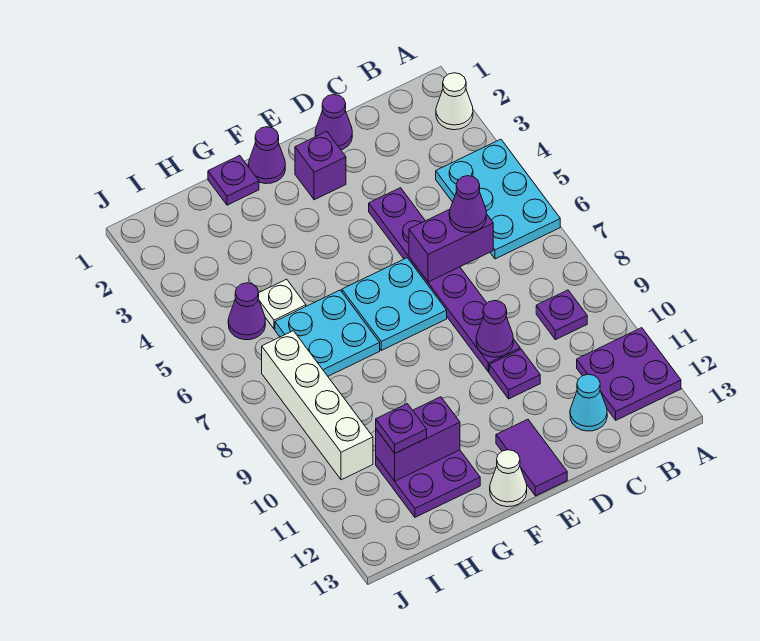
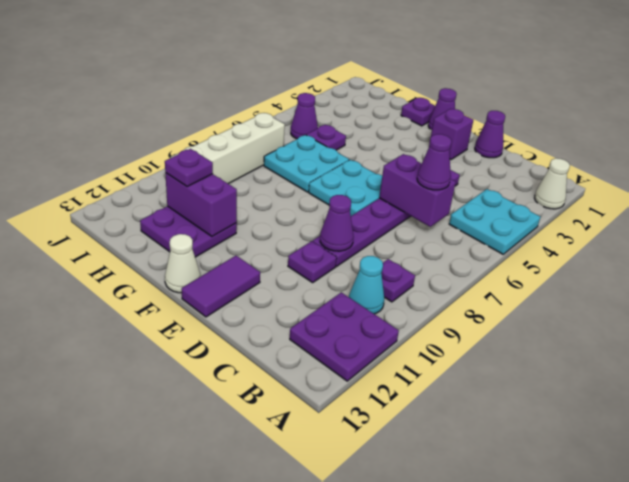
cyan 2x3 plate [436,139,560,259] -> cyan 2x2 plate [449,189,540,254]
cyan 1x1 cone [570,374,607,431] -> cyan 1x1 cone moved to [349,256,384,314]
white 1x1 plate [258,279,306,329] -> purple 1x1 plate [306,125,346,150]

